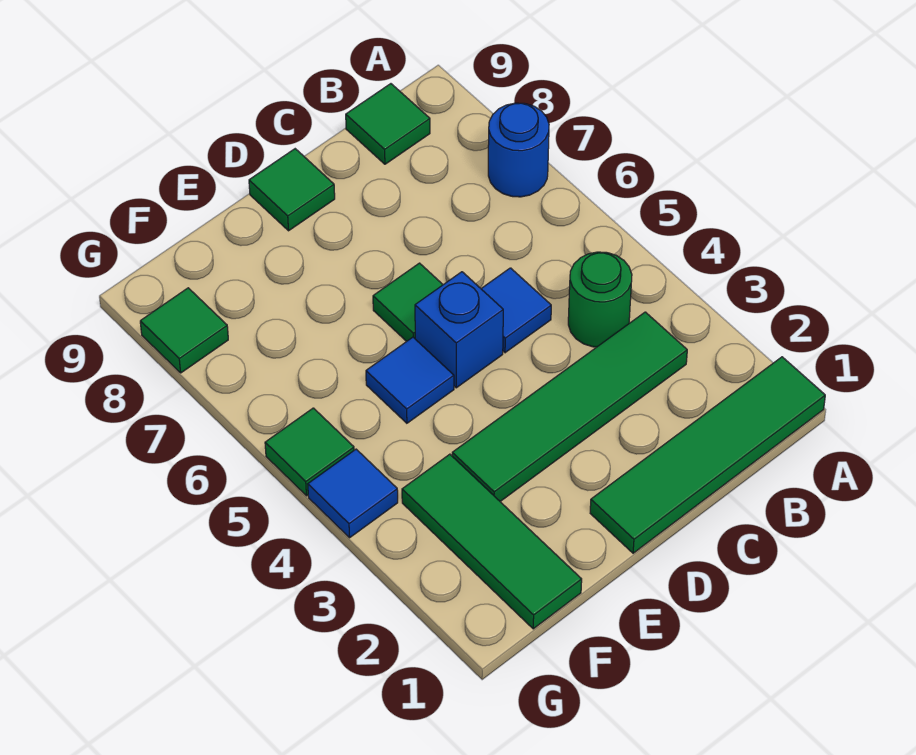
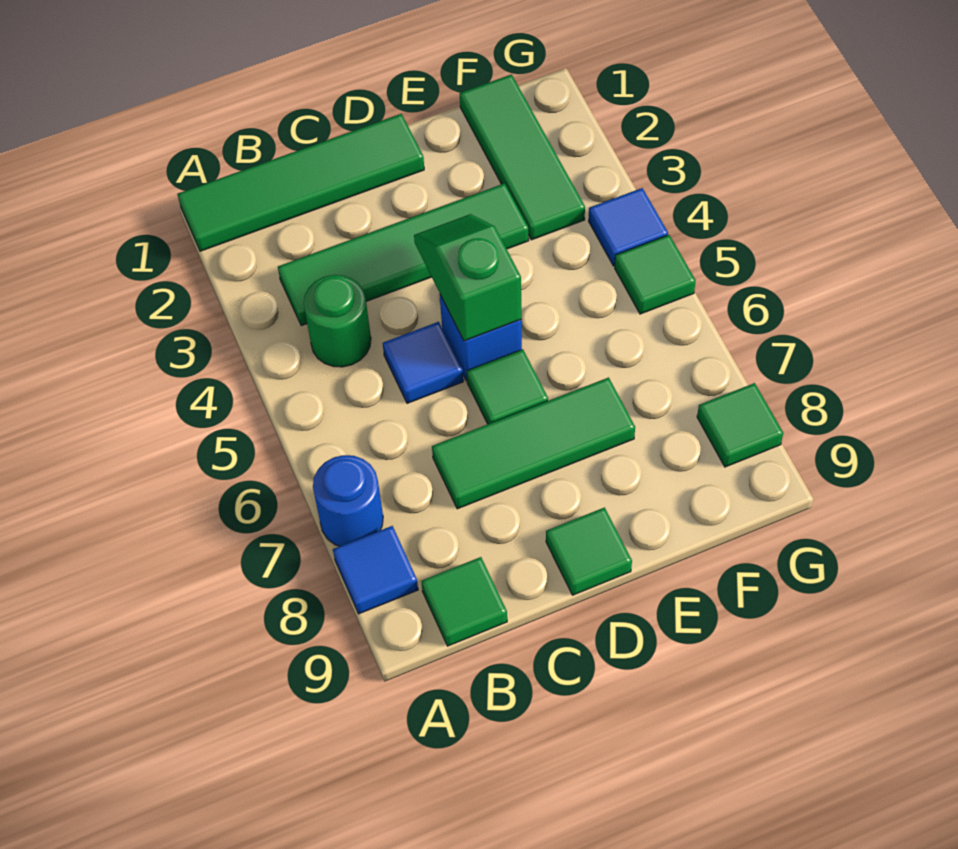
none -> green 1x3 tile [432,378,635,509]
none -> green 1x2 slope [414,214,521,341]
blue 1x1 tile [366,337,454,423] -> blue 1x1 tile moved to [333,526,418,614]

